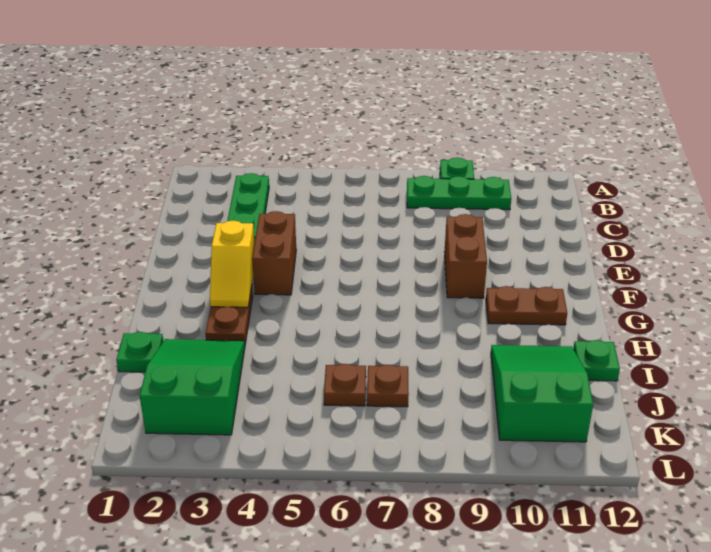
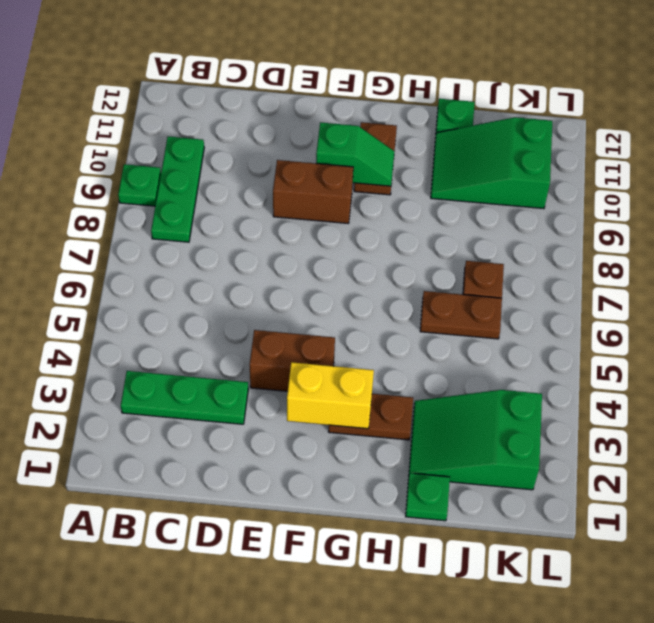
yellow 1x2 slope [210,221,255,307] -> yellow 1x2 brick [287,362,374,429]
none -> green 1x2 slope [316,122,394,186]
brown 1x1 plate [324,364,366,406] -> brown 1x2 plate [420,291,502,339]

